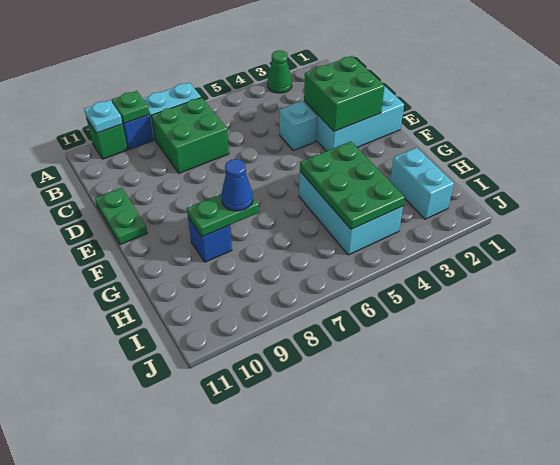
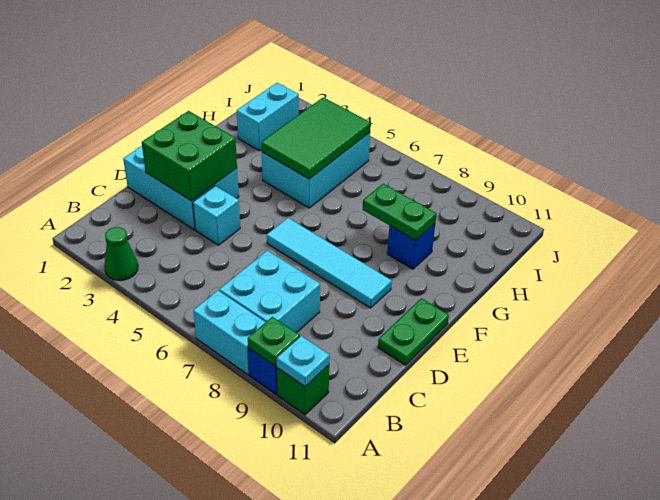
green 2x2 brick [151,97,229,173] -> cyan 2x2 brick [219,251,320,333]
none -> cyan 1x4 tile [267,218,392,308]
green 2x3 plate [300,141,405,229] -> green 2x3 tile [261,97,371,179]
blue 1x1 cone [221,159,253,211] -> none

